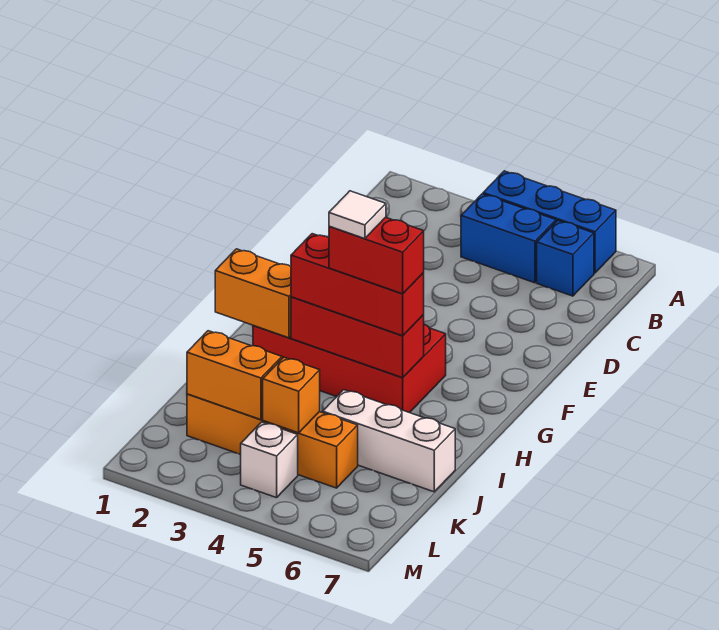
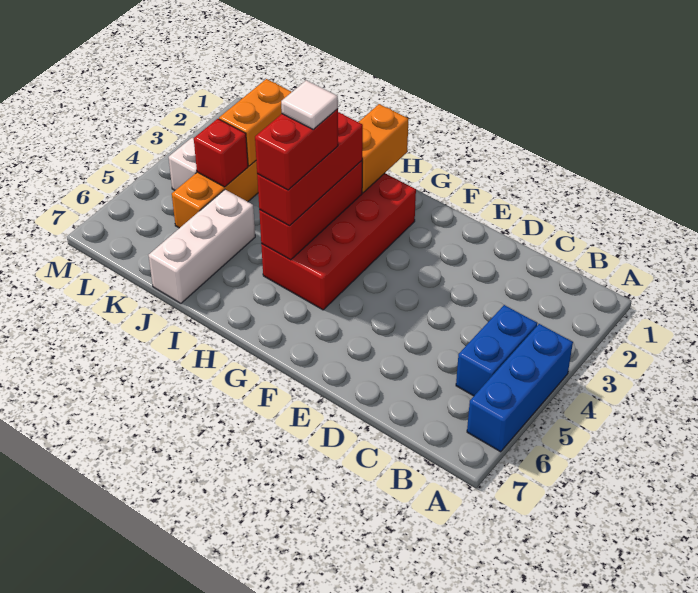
blue 1x1 brick [537,221,594,296] -> none
orange 1x1 brick [263,357,320,433] -> red 1x1 brick [194,119,248,187]

